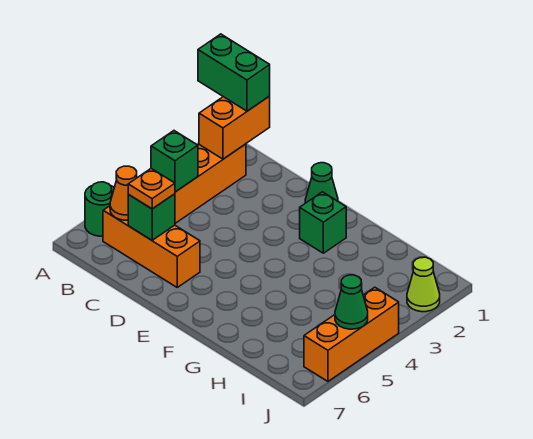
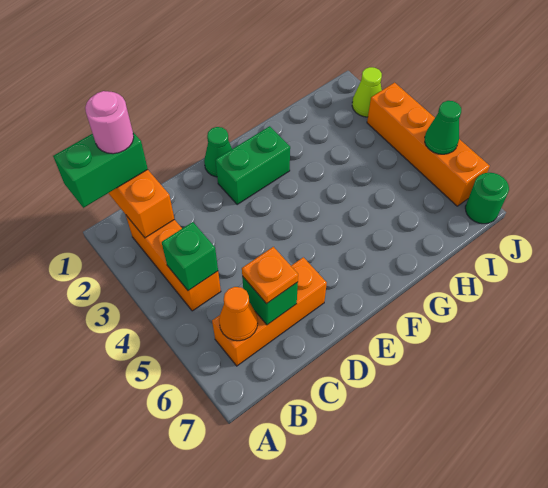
green 1x1 round brick [85,182,114,236] -> green 1x1 round brick moved to [465,173,509,224]
none -> pink 1x1 round brick [85,91,134,154]
green 1x1 brick [300,192,346,253] -> green 1x2 brick [215,126,290,204]
orange 1x3 brick [304,287,399,381] -> orange 1x4 brick [367,83,490,206]

